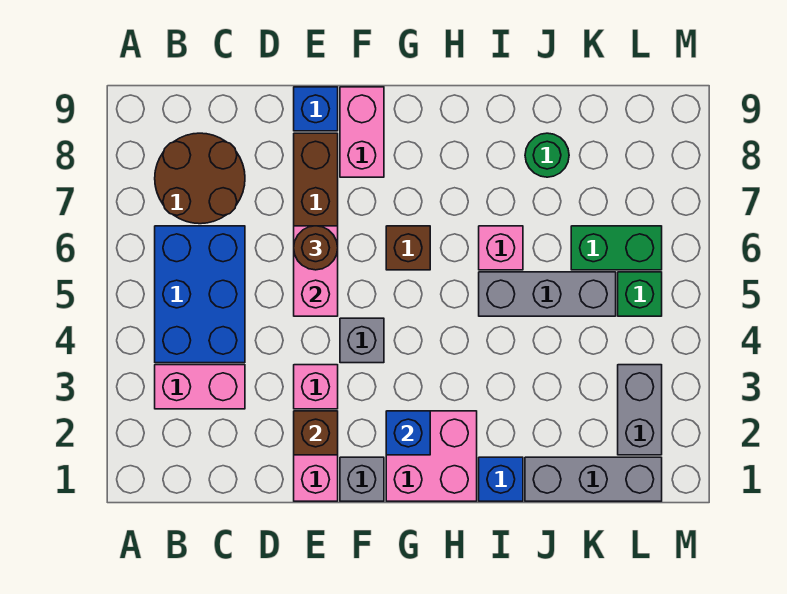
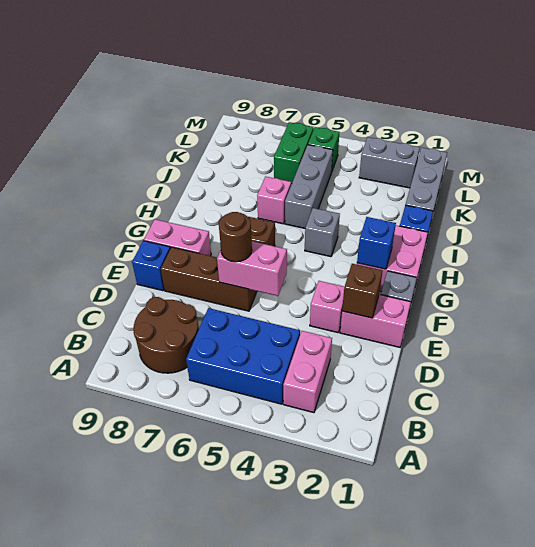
grey 1x1 brick [340,318,384,363] -> grey 1x1 brick moved to [305,208,340,257]
green 1x1 round brick [525,133,569,177] -> none

